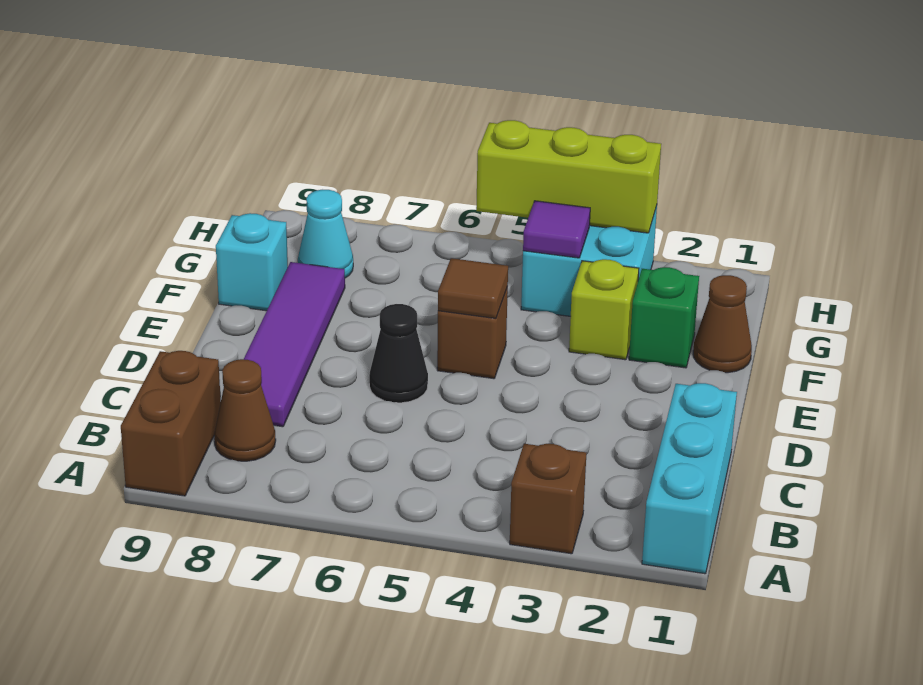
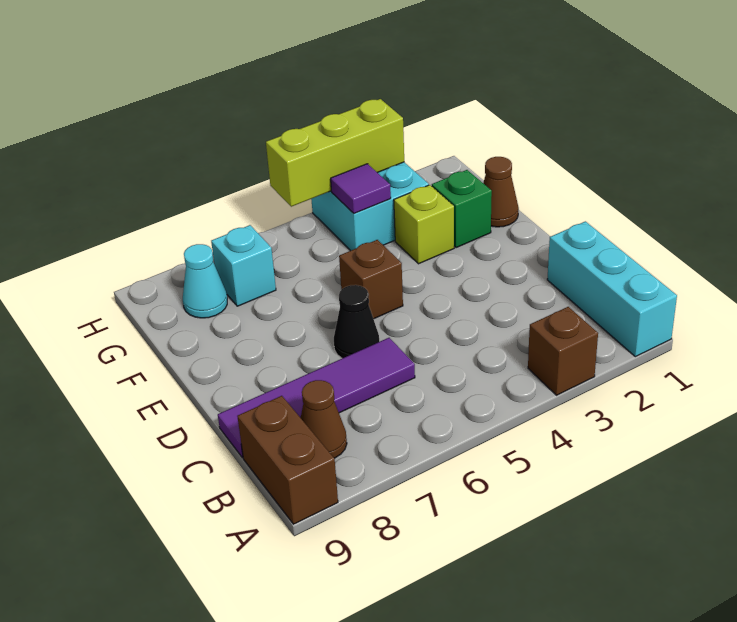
purple 1x4 tile [244,262,345,427] -> purple 1x4 tile turned to [218,338,415,458]
brown 1x1 tile [438,258,508,318] -> none
cyan 1x1 brick [216,213,288,311] -> cyan 1x1 brick moved to [211,225,276,306]

